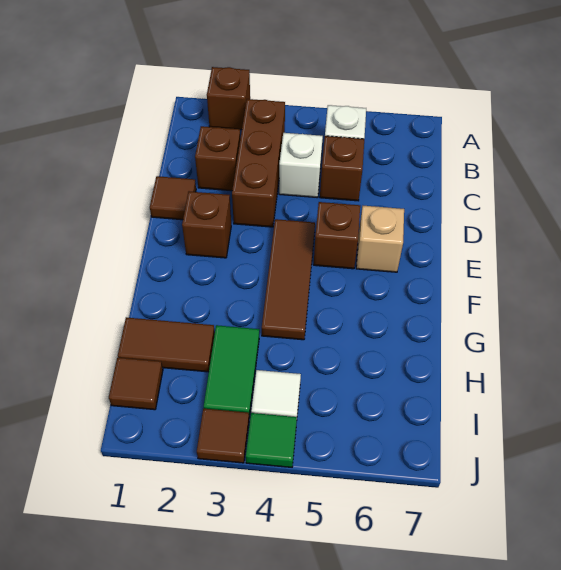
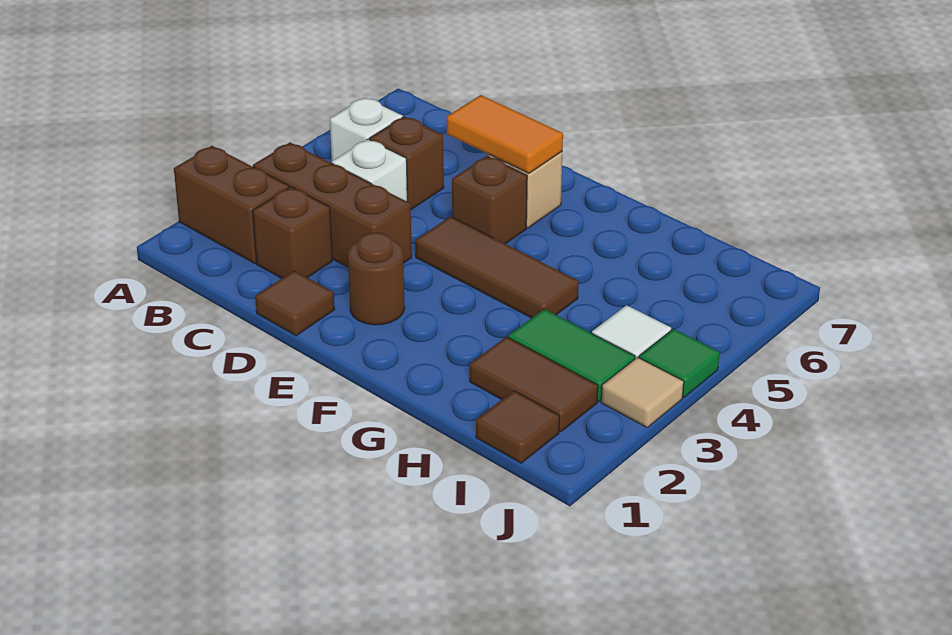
brown 1x1 brick [207,67,250,130] -> brown 1x2 brick [174,146,289,263]
none -> orange 1x2 tile [447,95,563,173]
brown 1x1 brick [182,191,231,258] -> brown 1x1 round brick [348,233,405,325]
brown 1x2 tile [118,317,215,372] -> brown 1x2 tile turned to [469,337,598,432]
brown 1x1 tile [197,409,249,463] -> tan 1x1 tile [601,357,684,427]

